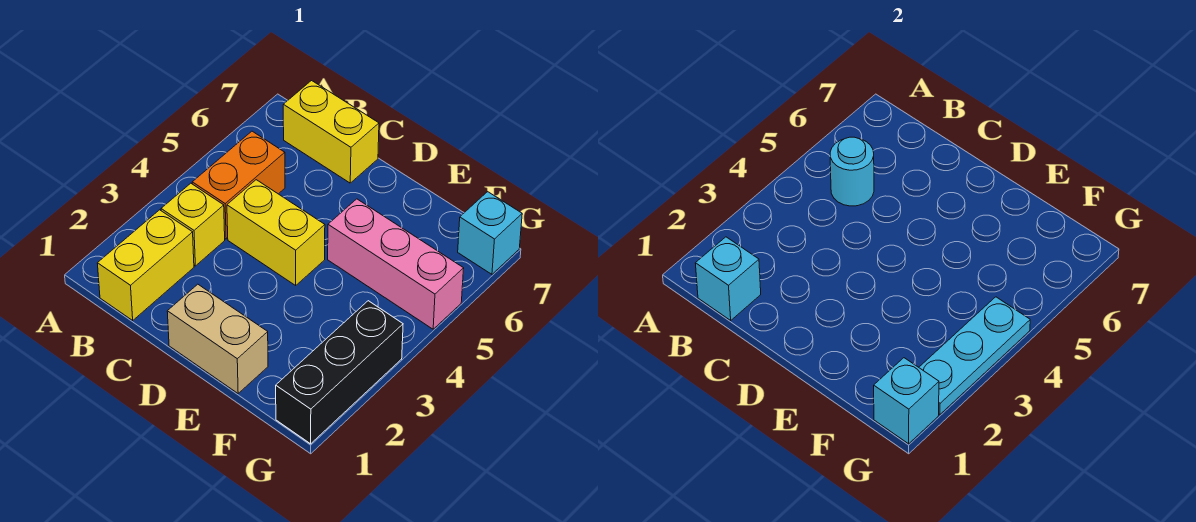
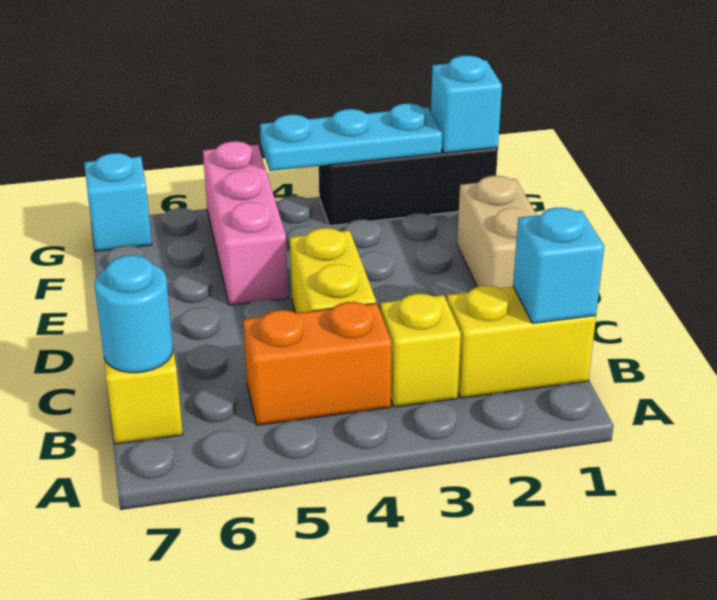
cyan 1x1 round brick [830,137,874,206] -> cyan 1x1 round brick moved to [95,255,173,373]

